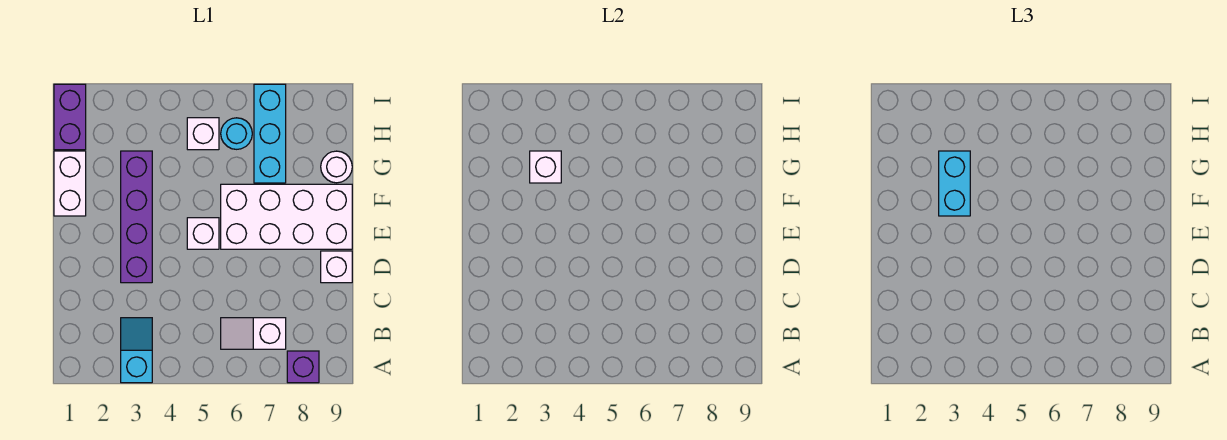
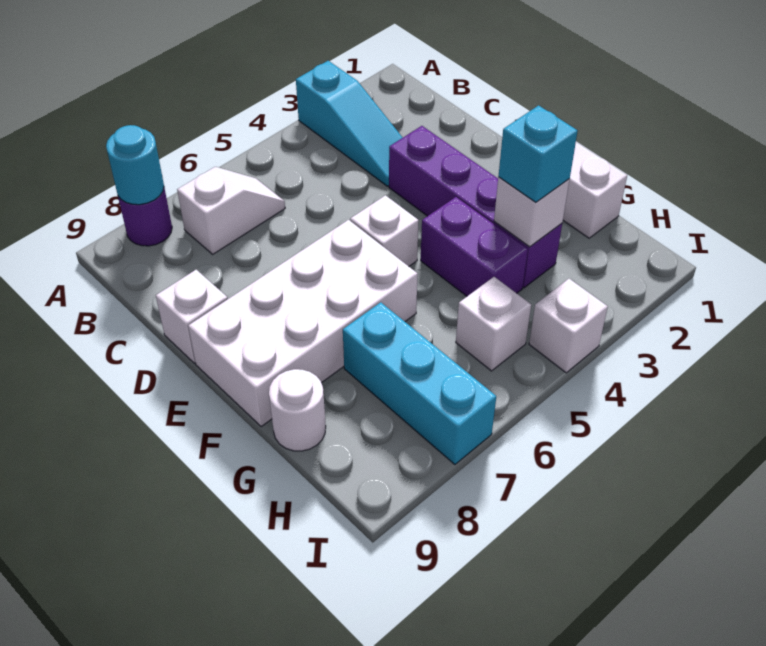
cyan 1x2 slope [121,318,152,383] -> cyan 1x3 slope [296,61,403,186]
purple 1x1 brick [287,351,319,383] -> purple 1x1 round brick [118,188,172,246]
cyan 1x2 brick [939,151,970,216] -> cyan 1x1 brick [498,105,578,202]
purple 1x2 brick [54,84,86,150] -> purple 1x2 brick moved to [421,197,528,296]
cyan 1x1 round brick [221,118,252,149] -> cyan 1x1 round brick moved to [106,125,164,205]
none -> white 1x1 brick [529,279,608,373]

